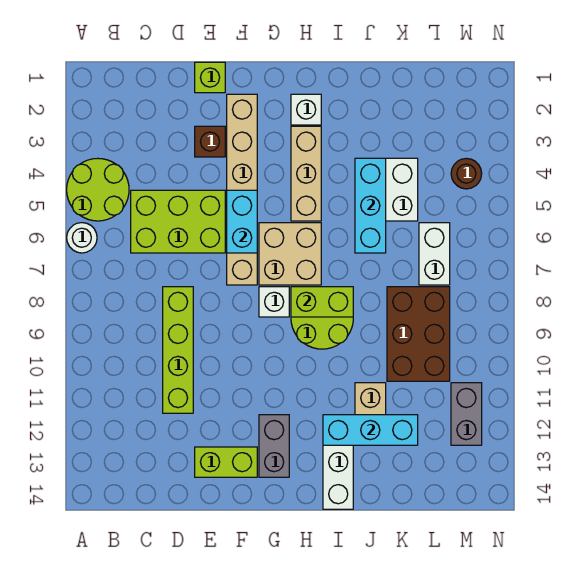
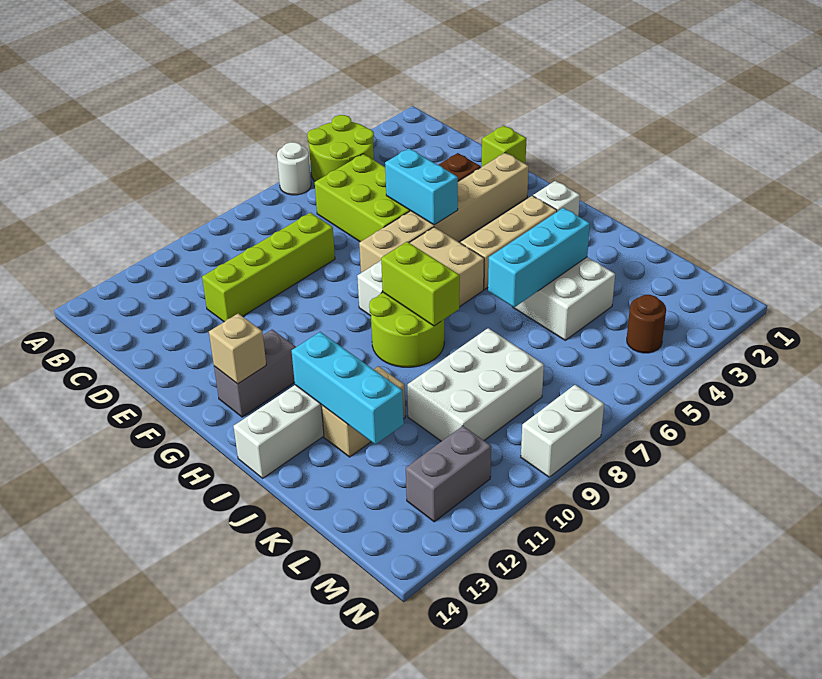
lime 1x2 brick [195,447,257,477] -> none
cyan 1x2 brick [227,190,257,253] -> cyan 1x2 brick turned to [385,148,458,225]
none -> tan 1x1 brick [209,314,266,384]
brown 2x3 brick [387,287,450,381] -> white 2x3 brick [407,328,544,441]
white 1x2 brick [419,223,450,285] -> white 1x2 brick moved to [521,385,604,477]

